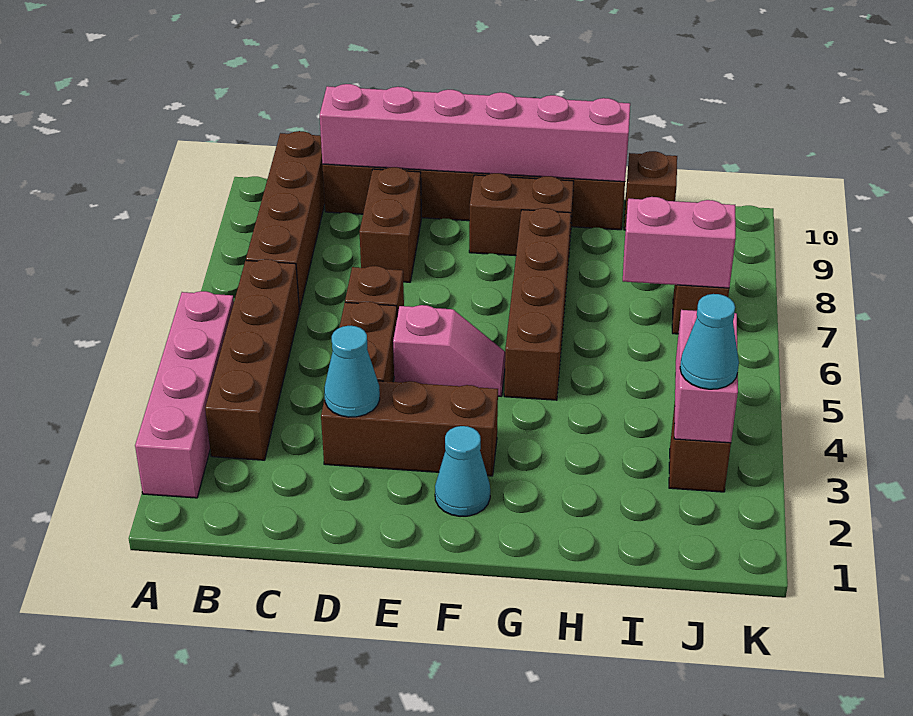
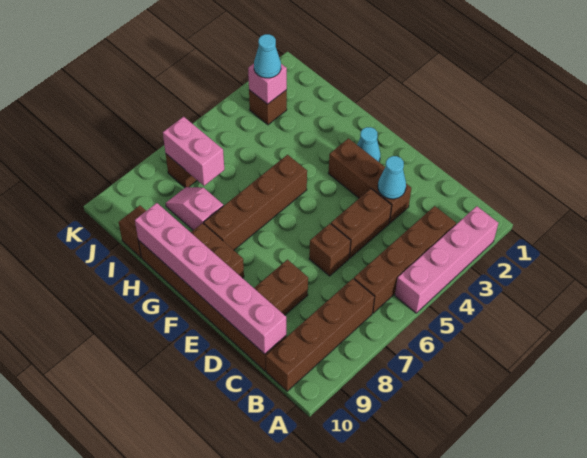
pink 1x2 slope [393,305,505,396] -> pink 1x2 slope moved to [166,187,223,230]
pink 1x2 brick [674,310,738,443] -> pink 1x1 brick [248,64,287,104]

